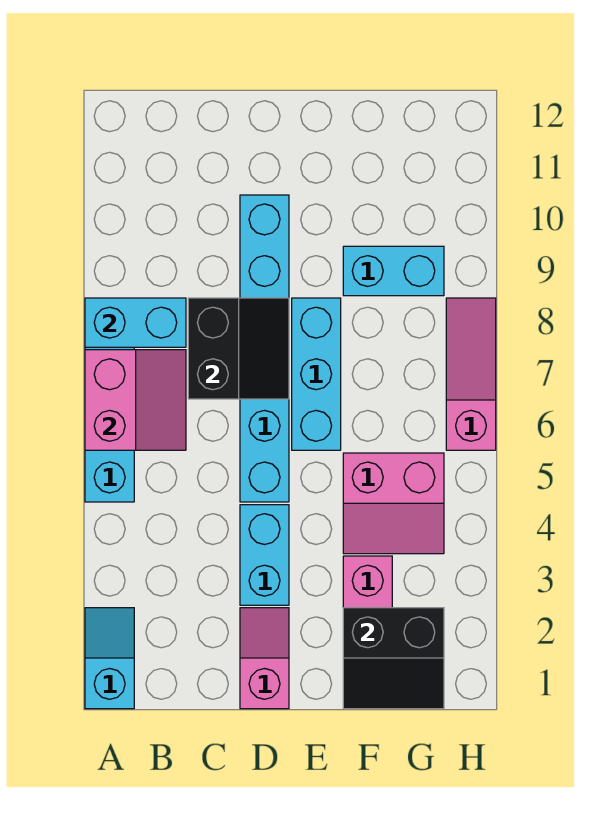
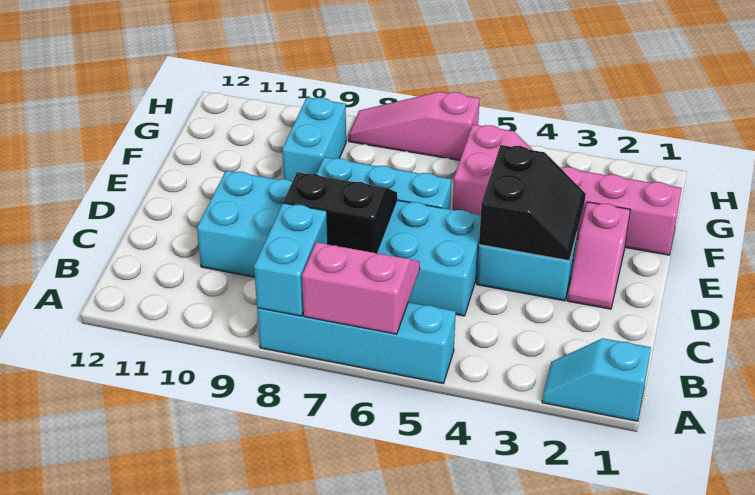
pink 1x2 slope [240,608,289,709] -> pink 1x2 slope turned to [567,202,630,309]
cyan 1x6 brick [240,195,289,502] -> cyan 2x6 brick [197,171,481,316]
black 2x2 slope [343,608,444,709] -> black 2x2 slope moved to [479,145,586,261]

